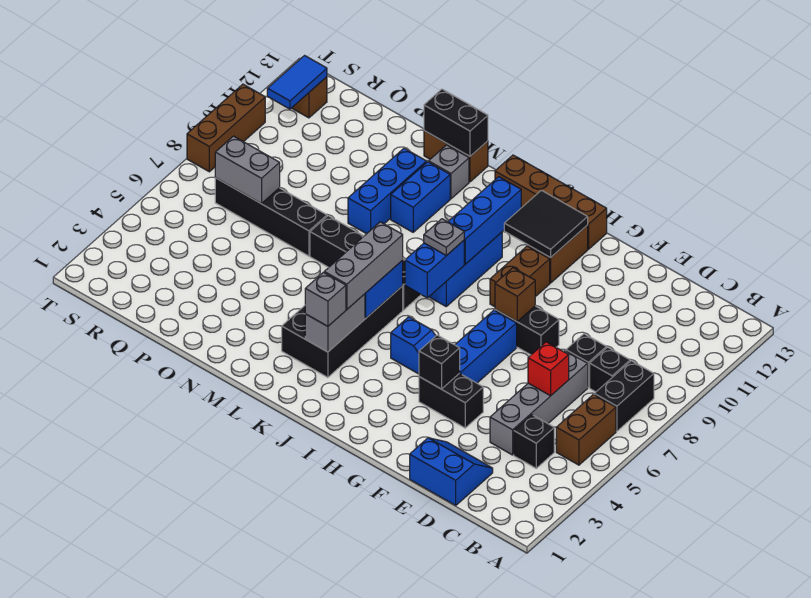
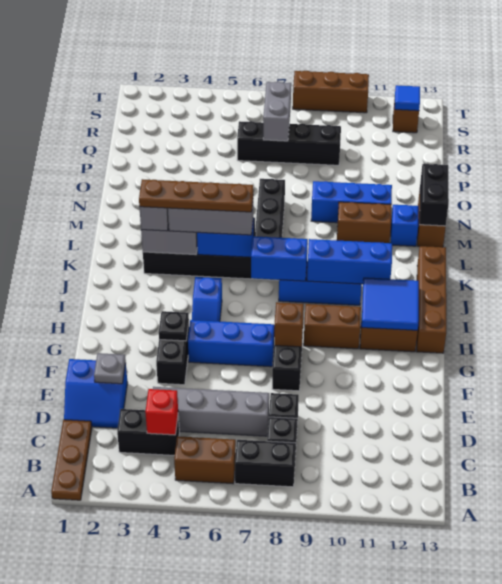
none -> brown 1x3 plate [51,420,92,500]
black 1x1 brick [514,415,554,468] -> black 1x2 brick [117,409,179,455]
blue 2x2 slope [410,438,493,505] -> blue 2x2 slope turned to [64,359,128,428]
red 1x1 brick [528,342,569,396] -> red 1x1 brick moved to [145,389,178,435]
black 1x1 brick [419,335,460,389] -> black 1x1 plate [159,311,189,341]
black 2x2 tile [504,190,588,258] -> blue 2x2 tile [362,278,419,330]
grey 1x1 plate [424,219,464,256] -> grey 1x1 plate moved to [94,353,126,384]
none -> brown 1x4 plate [139,179,253,212]
blue 1x2 brick [391,162,450,232] -> brown 1x2 brick [337,202,391,243]
grey 1x1 brick [429,145,469,199] -> blue 1x1 brick [391,205,419,246]
black 1x4 brick [215,178,327,256] -> black 1x4 brick turned to [237,121,341,165]
blue 1x2 tile [267,56,327,109] -> blue 1x1 tile [395,85,420,111]

